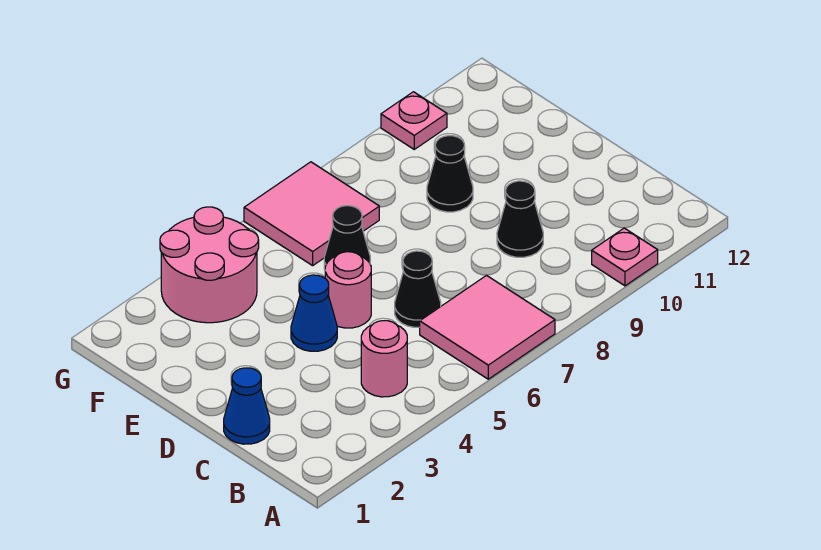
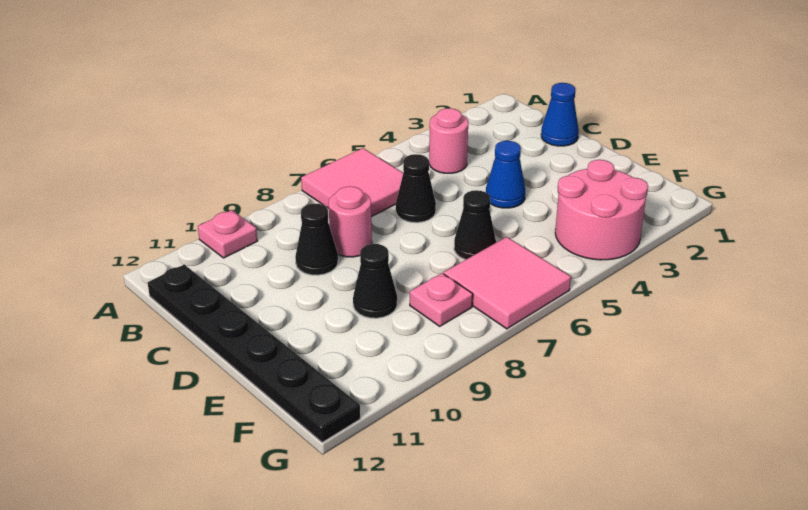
none -> black 1x6 plate [148,265,360,442]
pink 1x1 round brick [325,252,371,328] -> pink 1x1 round brick moved to [329,186,372,257]
pink 1x1 plate [381,92,447,149] -> pink 1x1 plate moved to [410,273,473,326]

